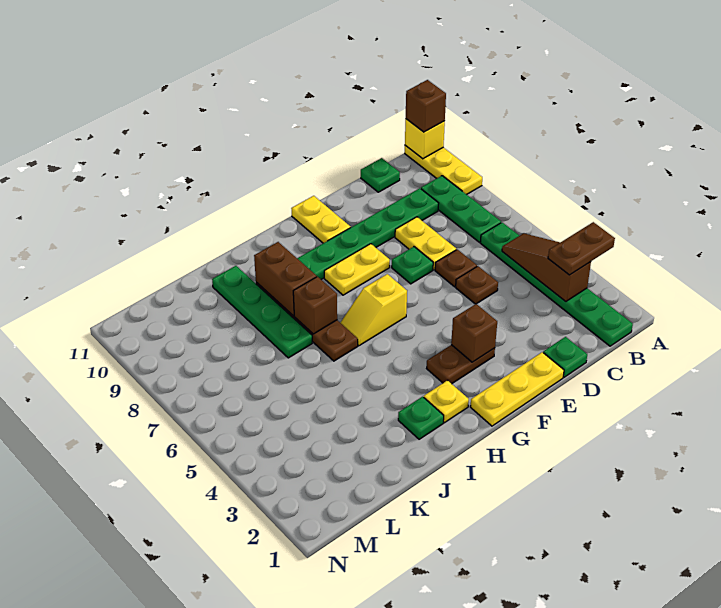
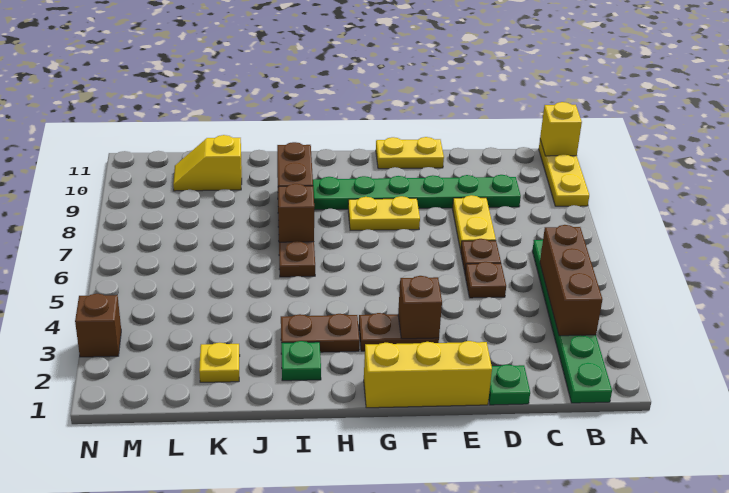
brown 1x2 plate [548,222,615,275] -> brown 1x2 plate moved to [281,314,360,352]
brown 1x1 brick [406,80,446,132] -> brown 1x1 brick moved to [75,294,121,357]
brown 1x3 slope [502,233,591,302] -> brown 1x3 brick [540,225,602,336]
green 1x3 plate [421,176,501,242] -> none
green 1x1 plate [361,158,400,192] -> none
yellow 1x3 plate [470,352,564,426] -> yellow 1x3 brick [364,341,492,408]
green 1x1 plate [392,247,433,284] -> none
yellow 1x2 plate [291,196,351,243] -> yellow 1x2 plate turned to [376,137,444,169]
yellow 1x2 slope [340,274,407,346] -> yellow 1x2 slope moved to [173,135,242,191]
yellow 1x1 plate [424,380,469,423] -> yellow 1x1 plate moved to [199,343,240,382]
green 1x4 plate [212,266,312,358] -> none

